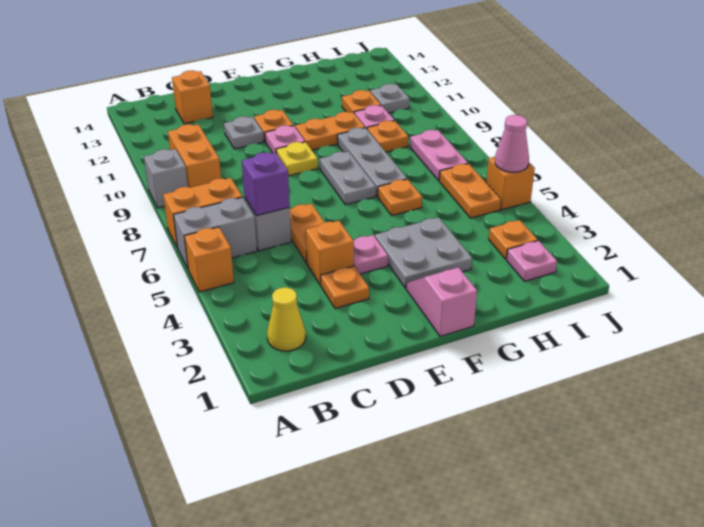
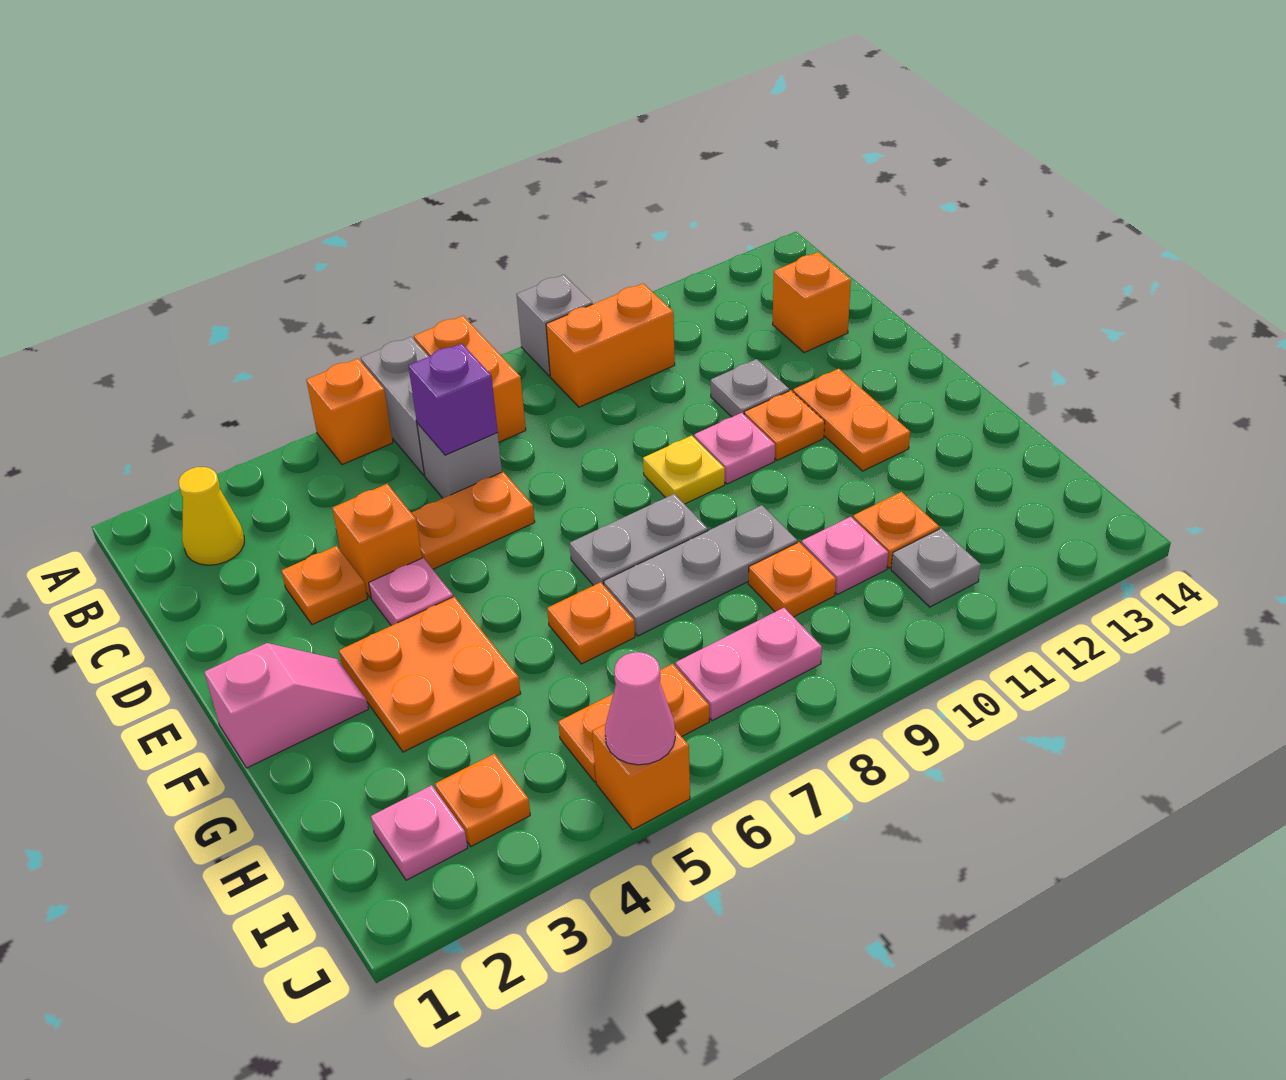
grey 2x2 plate [375,217,472,288] -> orange 2x2 plate [339,597,521,752]
orange 1x2 plate [295,112,365,150] -> orange 1x2 plate moved to [793,369,910,471]

